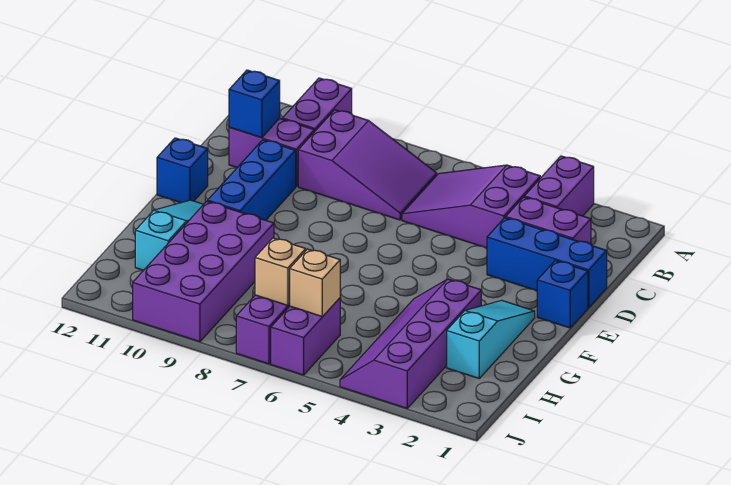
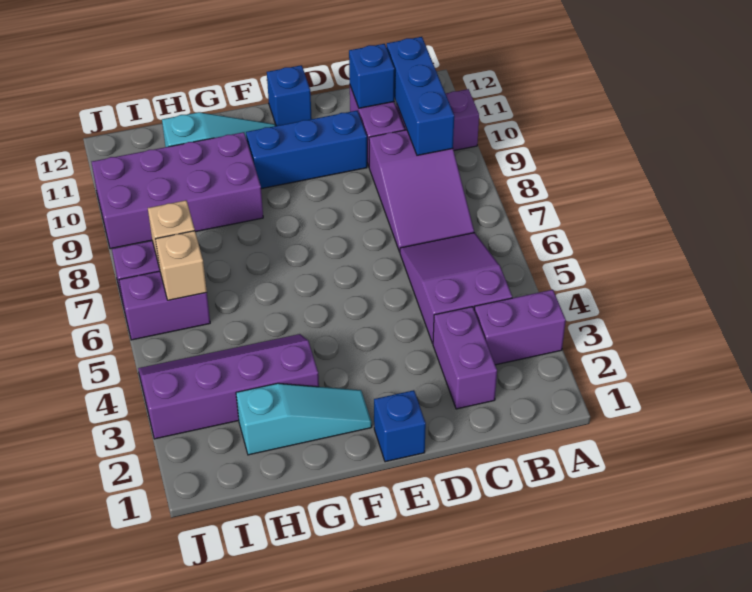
blue 1x3 brick [487,218,607,307] -> blue 1x3 brick moved to [387,37,454,155]

